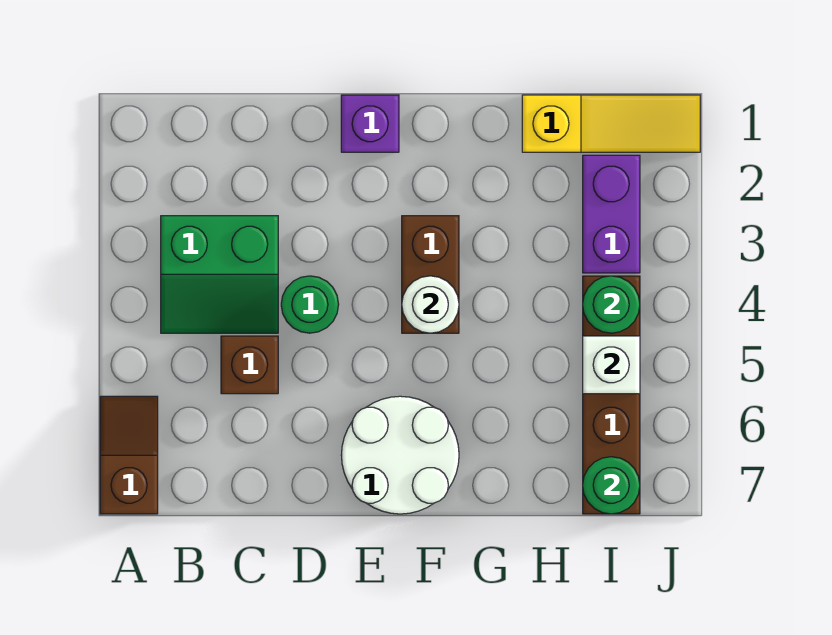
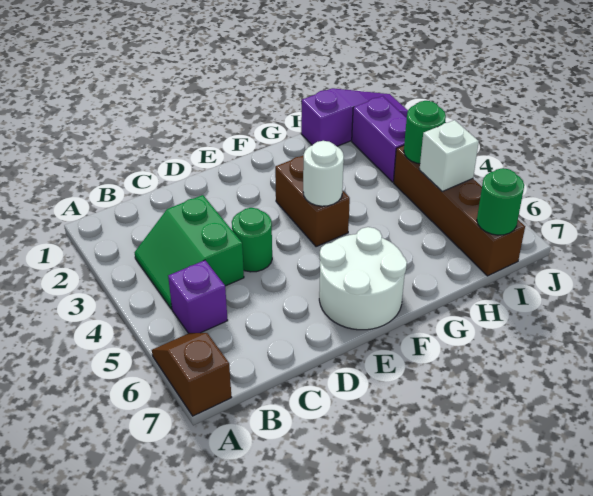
green 2x2 slope [161,216,278,333] -> green 2x2 slope turned to [135,195,244,309]
brown 1x1 brick [221,336,278,394] -> none
purple 1x1 brick [341,95,399,152] -> purple 1x1 brick moved to [168,260,228,333]
yellow 1x3 slope [522,95,700,152] -> purple 1x3 slope [301,88,408,146]

